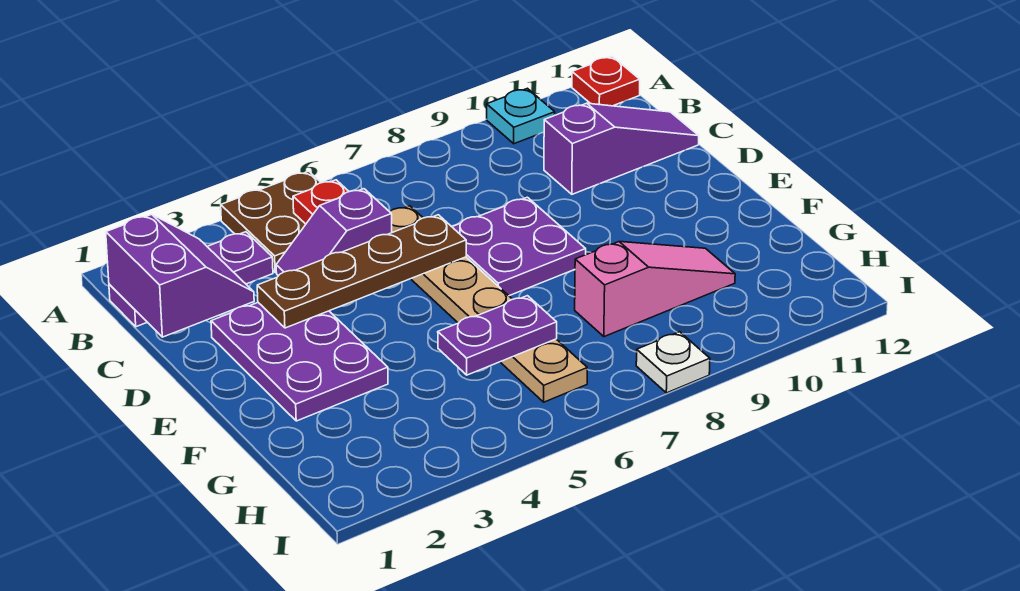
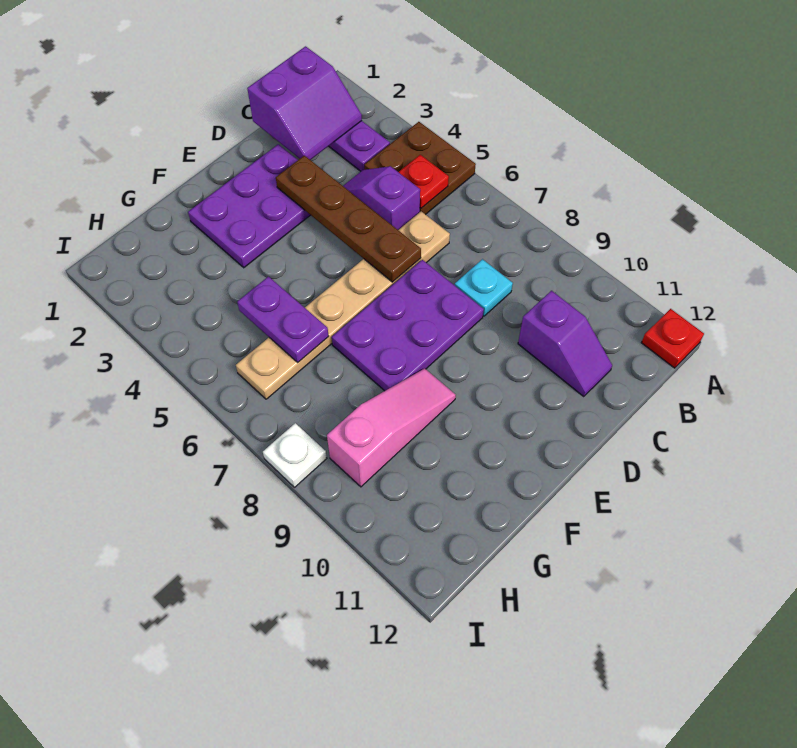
cyan 1x1 plate [487,88,555,144] -> cyan 1x1 plate moved to [455,259,513,316]
purple 1x3 slope [544,103,699,194] -> purple 1x2 slope [518,291,612,397]
purple 2x2 plate [452,197,586,296] -> purple 2x3 plate [332,260,484,391]
pink 1x3 slope [575,242,735,337] -> pink 1x3 slope turned to [327,368,456,487]

